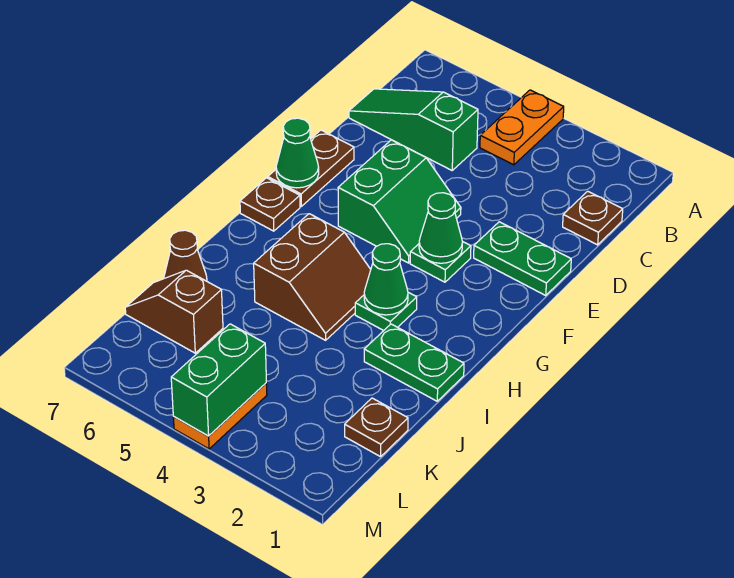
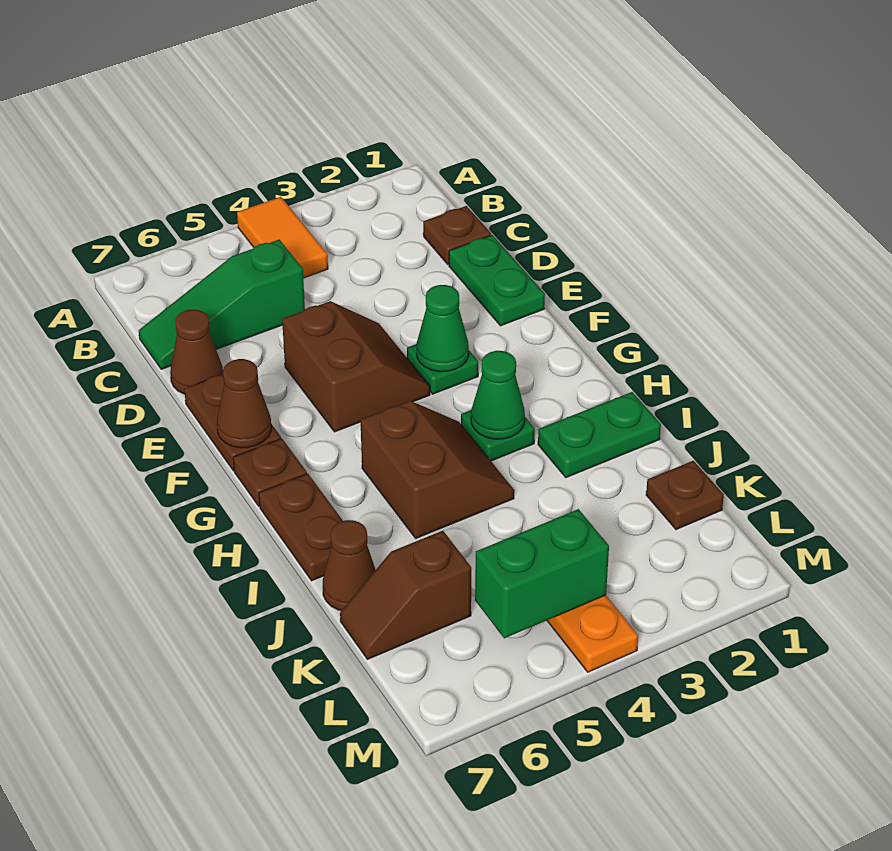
orange 1x2 plate [480,90,564,165] -> orange 1x2 tile [237,197,328,278]
none -> brown 1x1 cone [170,310,223,394]
green 1x2 plate [474,222,571,295] -> green 1x2 plate turned to [449,235,545,326]
green 2x2 slope [338,140,461,263] -> brown 2x2 slope [282,301,430,432]
green 1x1 cone [276,118,319,188] -> brown 1x1 cone [217,359,271,448]
none -> brown 1x2 plate [259,474,343,581]
green 1x2 brick [171,324,266,436] -> green 1x2 brick turned to [475,509,609,638]

